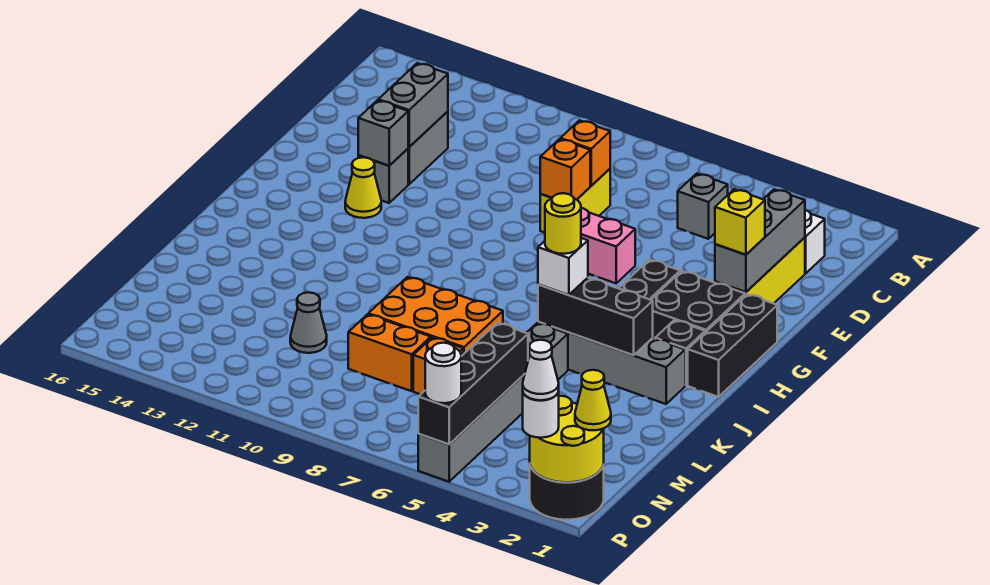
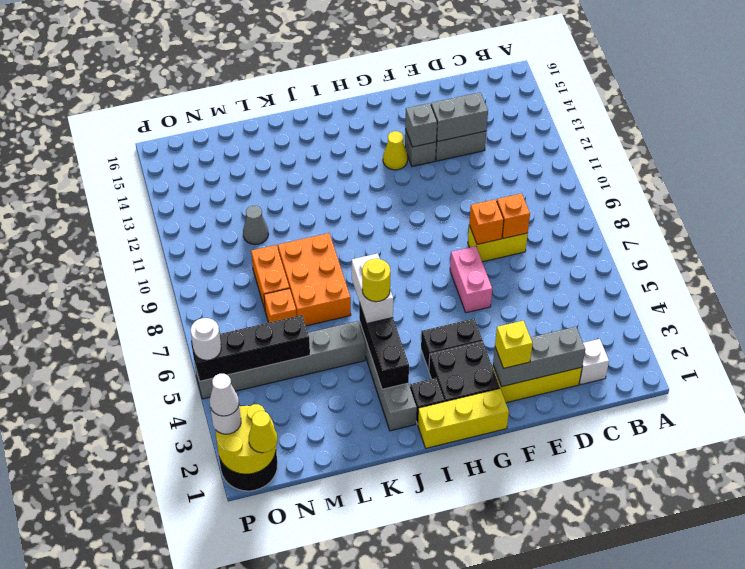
grey 1x1 brick [678,174,728,239] -> none
black 1x3 brick [688,294,777,397] -> yellow 1x3 brick [418,389,509,448]
white 1x1 brick [538,238,588,295] -> white 1x2 brick [352,253,393,323]

